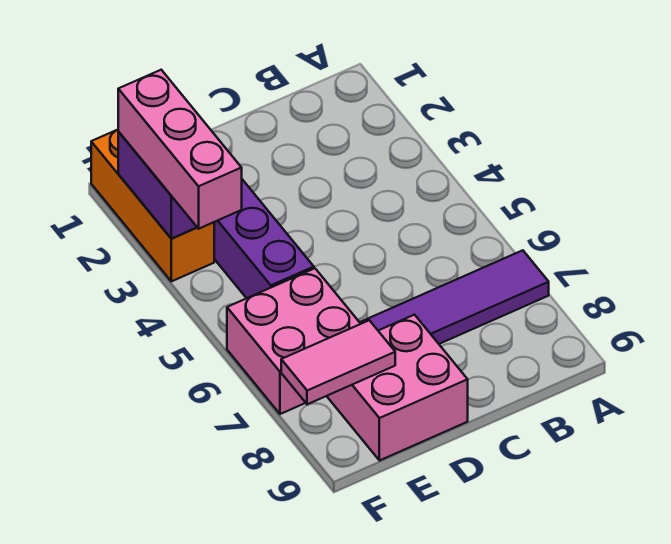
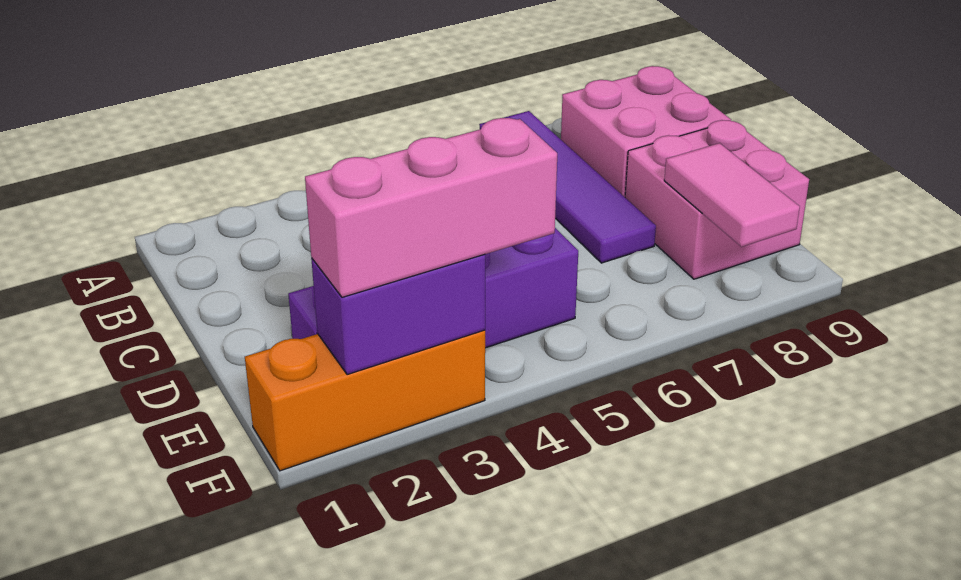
pink 2x2 brick [227,268,360,414] -> pink 2x2 brick moved to [561,66,731,197]

